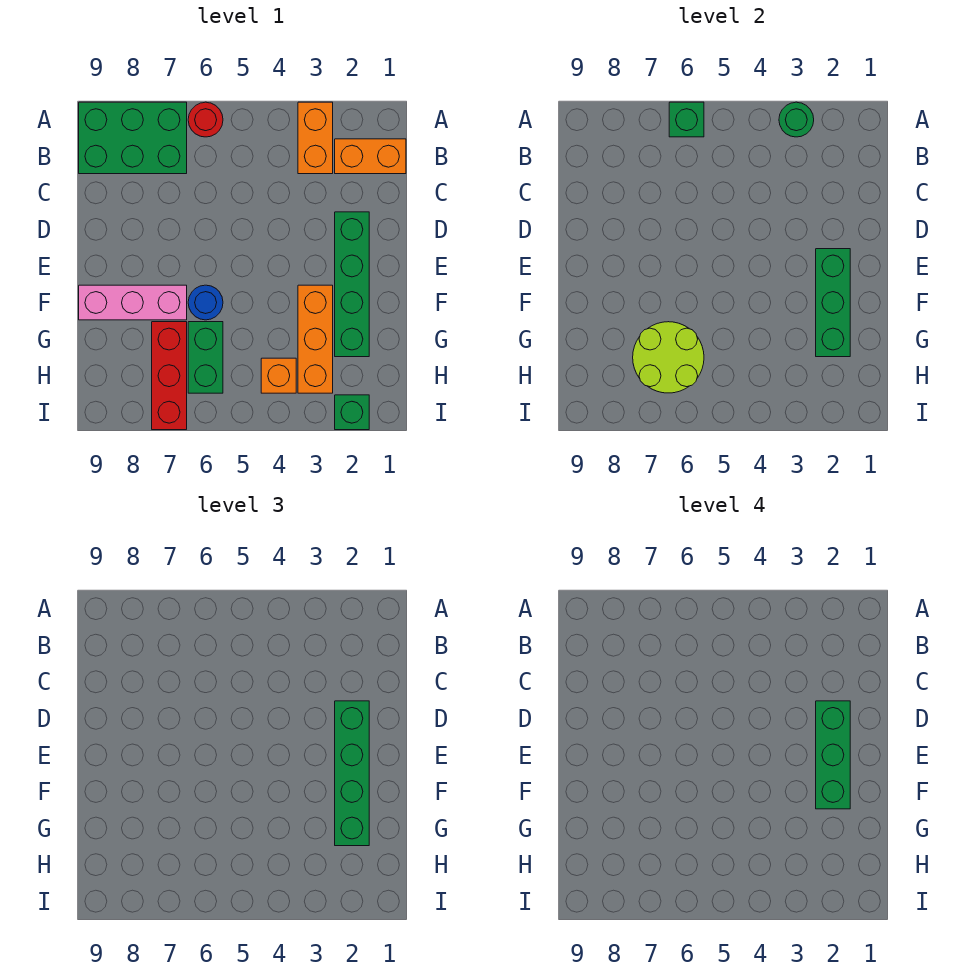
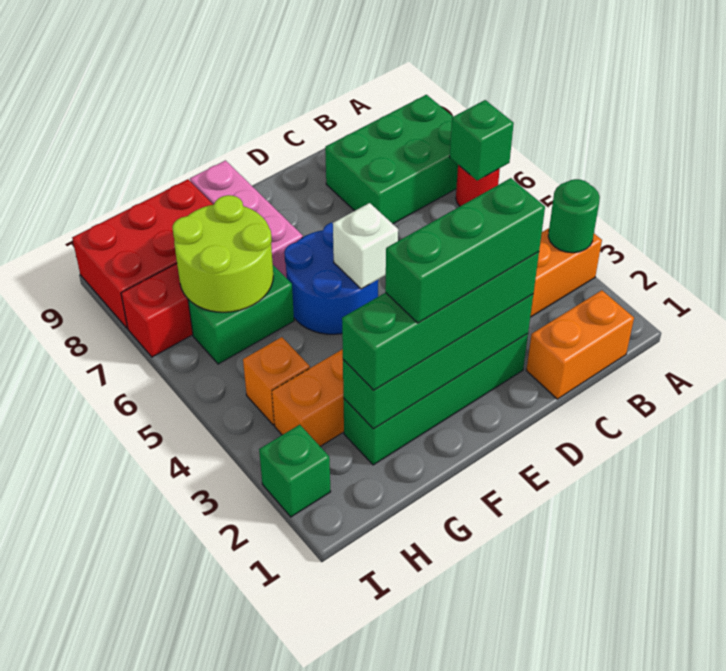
green 2x3 brick [79,102,187,174] -> green 2x3 brick turned to [325,95,458,224]
orange 1x2 brick [335,139,406,174] -> orange 1x2 brick turned to [526,290,634,399]
green 1x3 brick [816,249,850,357] -> green 1x4 brick [343,294,533,429]
none -> white 1x1 brick [333,203,398,289]
blue 1x1 round brick [188,285,223,320] -> blue 2x2 round brick [284,222,378,334]
none -> red 2x3 brick [72,179,213,328]

